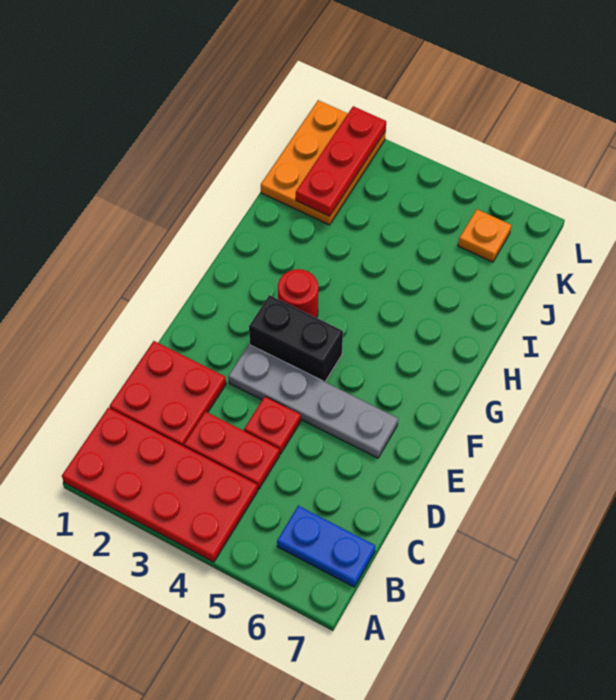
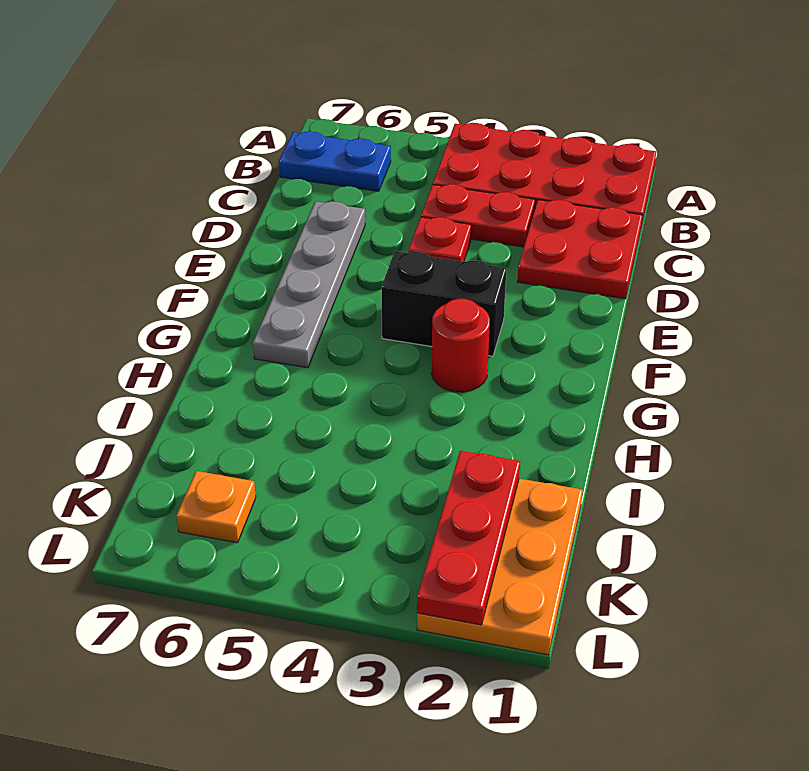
grey 1x4 plate [228,345,398,458] -> grey 1x4 plate turned to [253,201,365,368]

